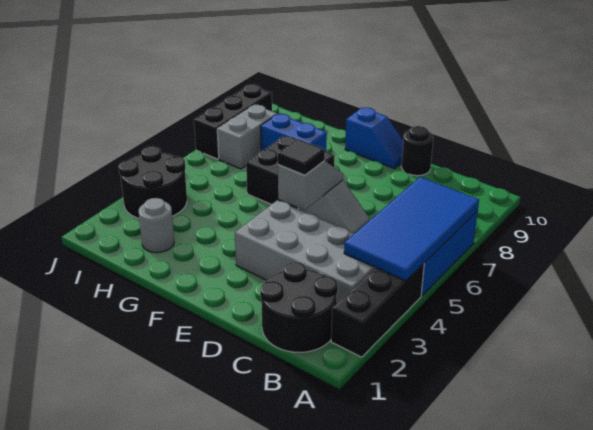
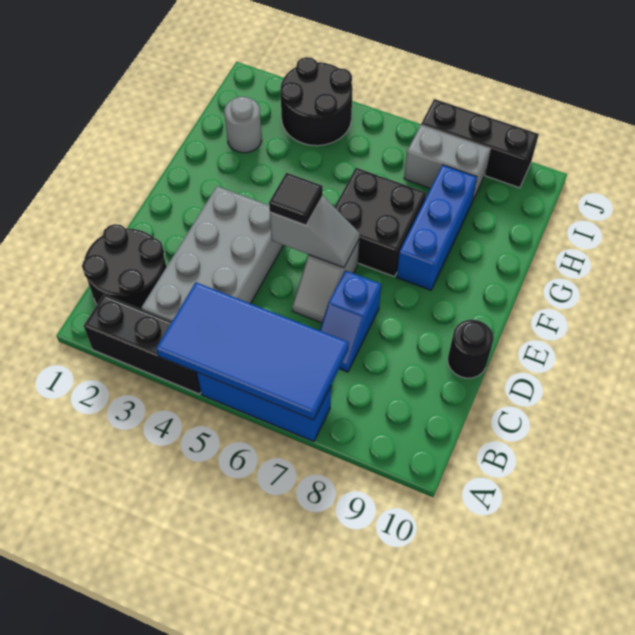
blue 1x2 slope [345,107,403,169] -> blue 1x2 slope moved to [320,270,381,372]
blue 1x2 brick [261,114,327,152] -> blue 1x3 brick [397,165,477,290]

